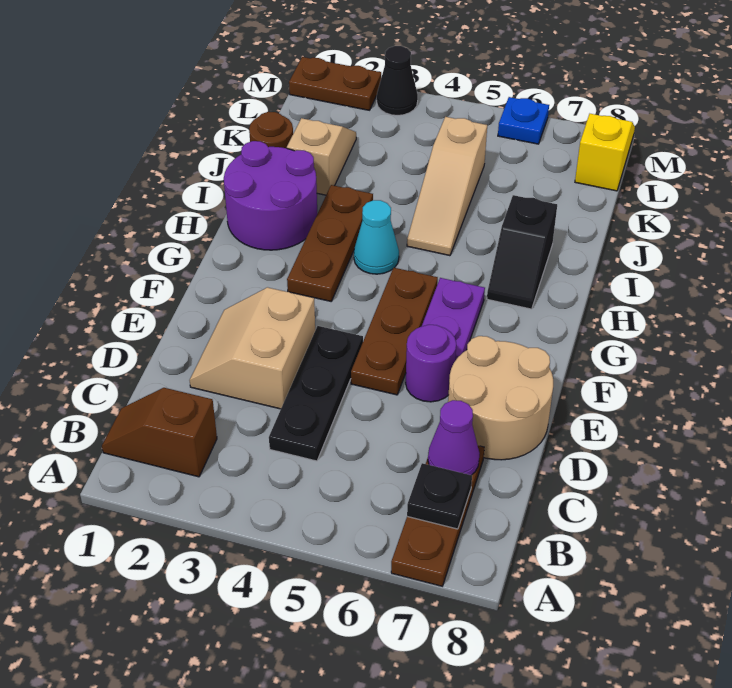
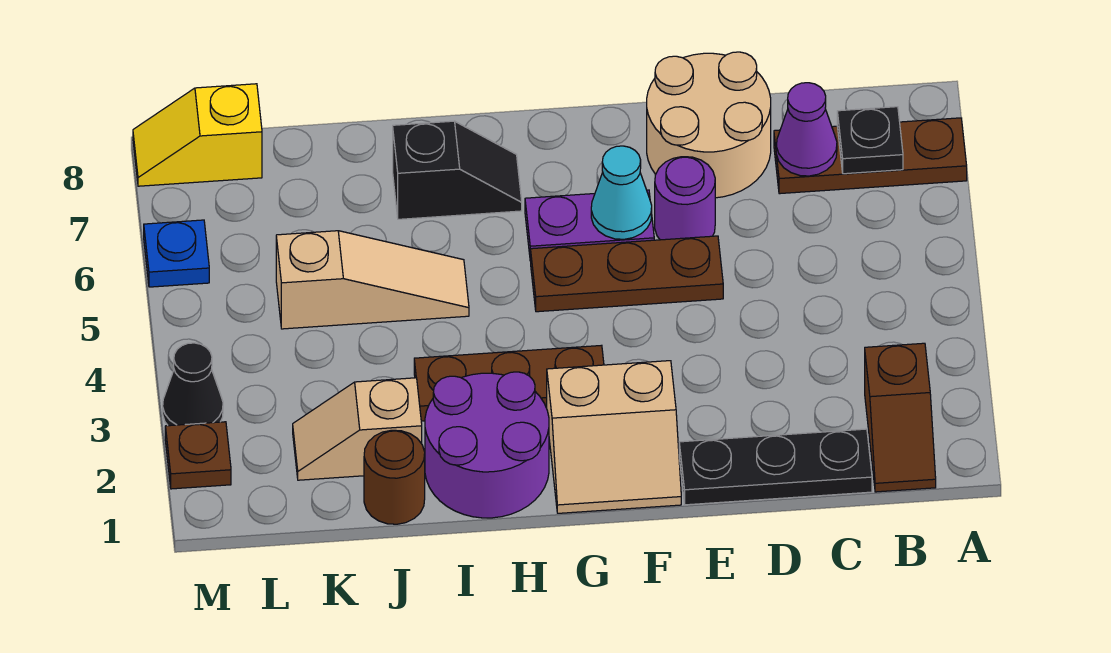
black 1x3 plate [269,326,363,461] -> black 1x3 plate moved to [679,429,872,505]
tan 2x2 slope [190,287,315,409] -> tan 2x2 slope moved to [547,361,681,513]
cyan 1x1 cone [354,200,399,274] -> cyan 1x1 cone moved to [591,146,652,239]
brown 1x2 plate [289,57,381,110] -> brown 1x1 plate [165,422,231,489]

